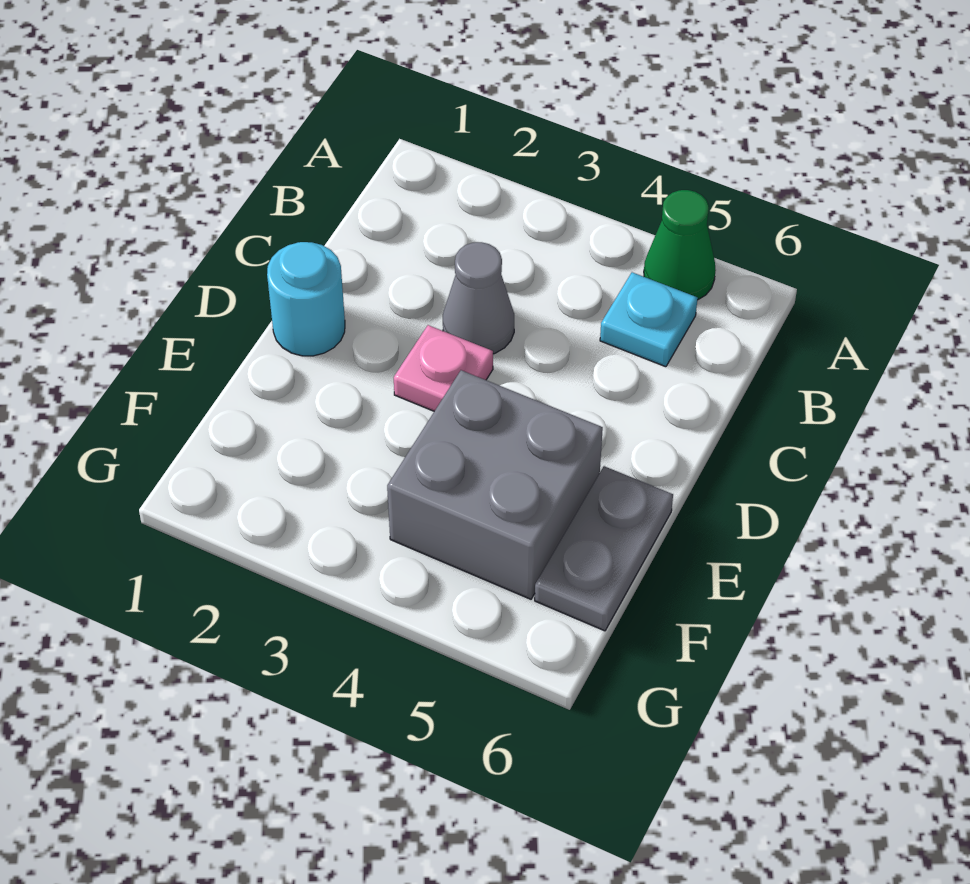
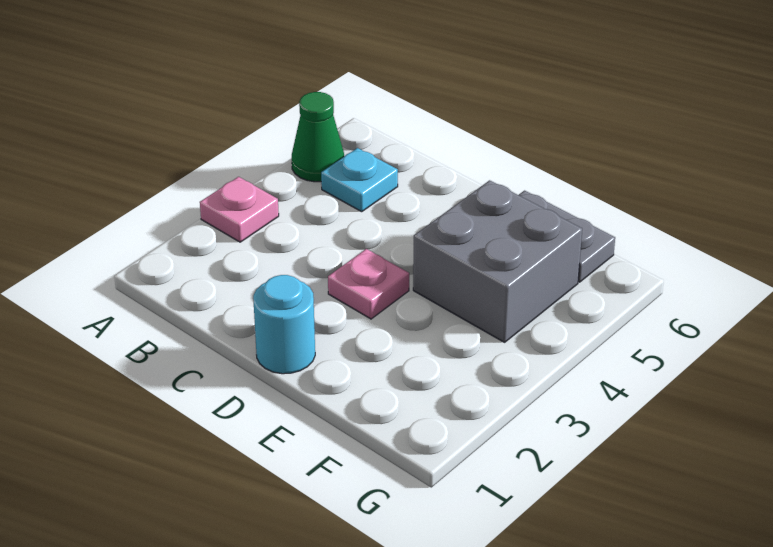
none -> pink 1x1 plate [200,177,279,242]
grey 1x1 cone [443,242,514,354] -> none

